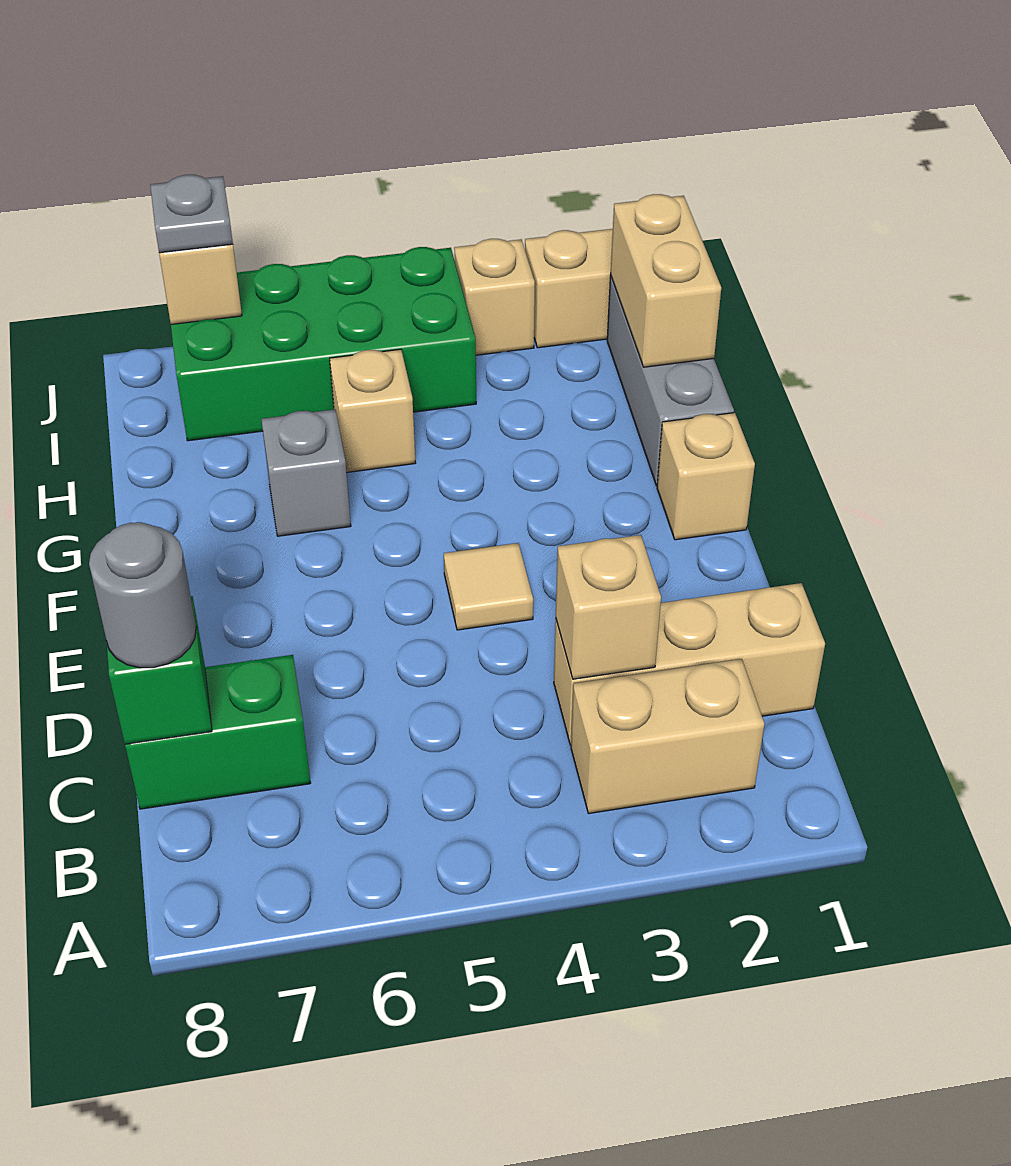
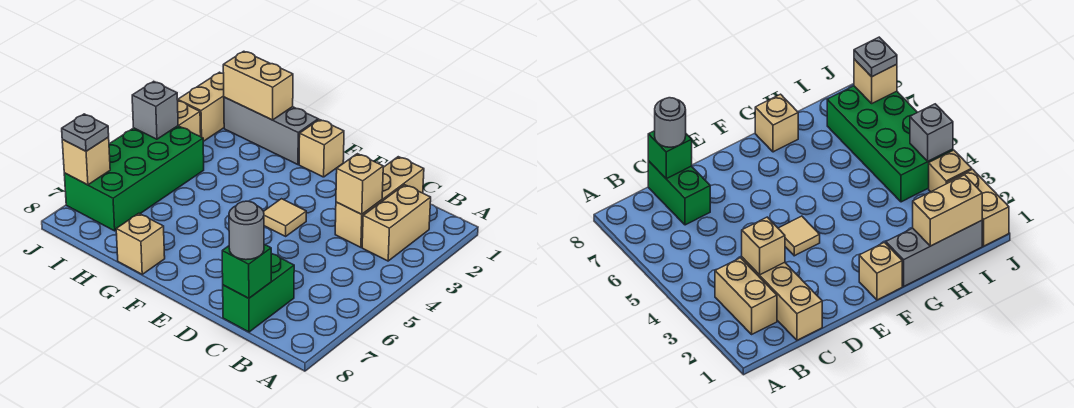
grey 1x1 brick [261,409,351,536] -> grey 1x1 brick moved to [132,81,178,139]
tan 1x1 brick [330,349,416,473] -> tan 1x1 brick moved to [116,213,165,274]

